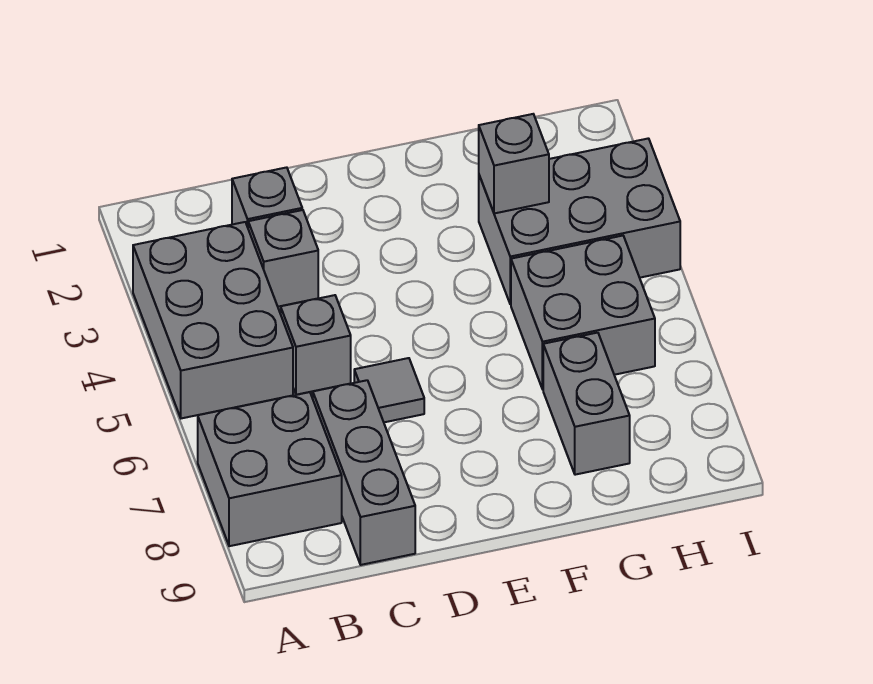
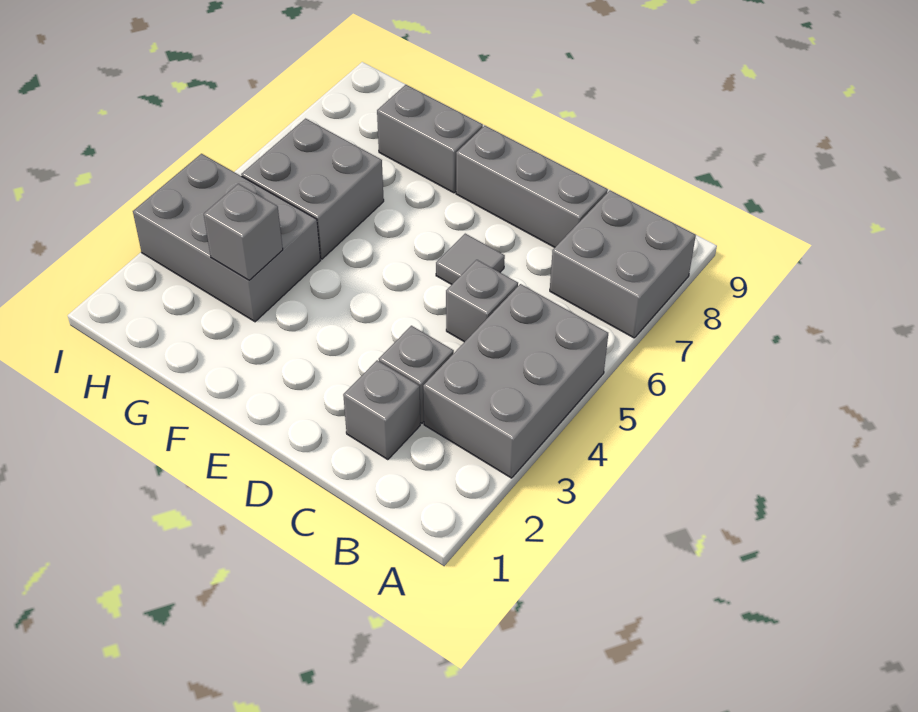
grey 1x3 brick [313,380,415,565] -> grey 1x3 brick turned to [456,126,608,247]
grey 1x2 brick [543,333,630,475] -> grey 1x2 brick turned to [377,85,483,193]

